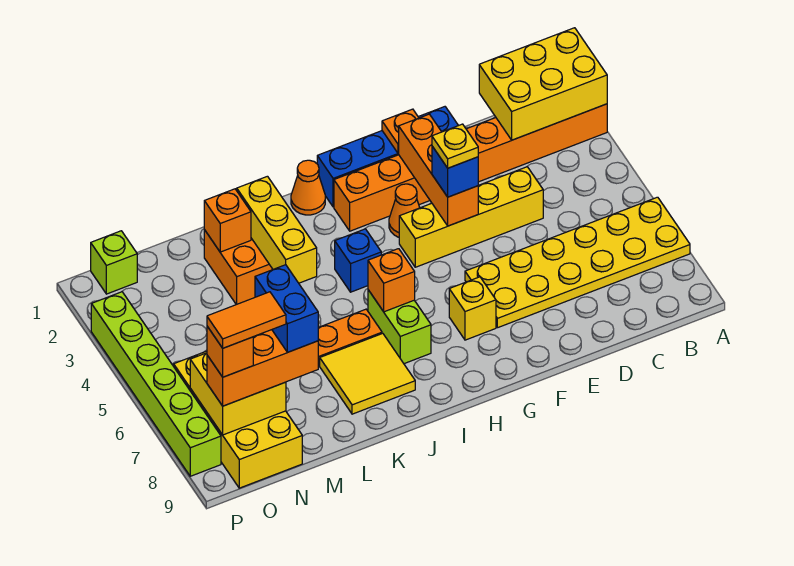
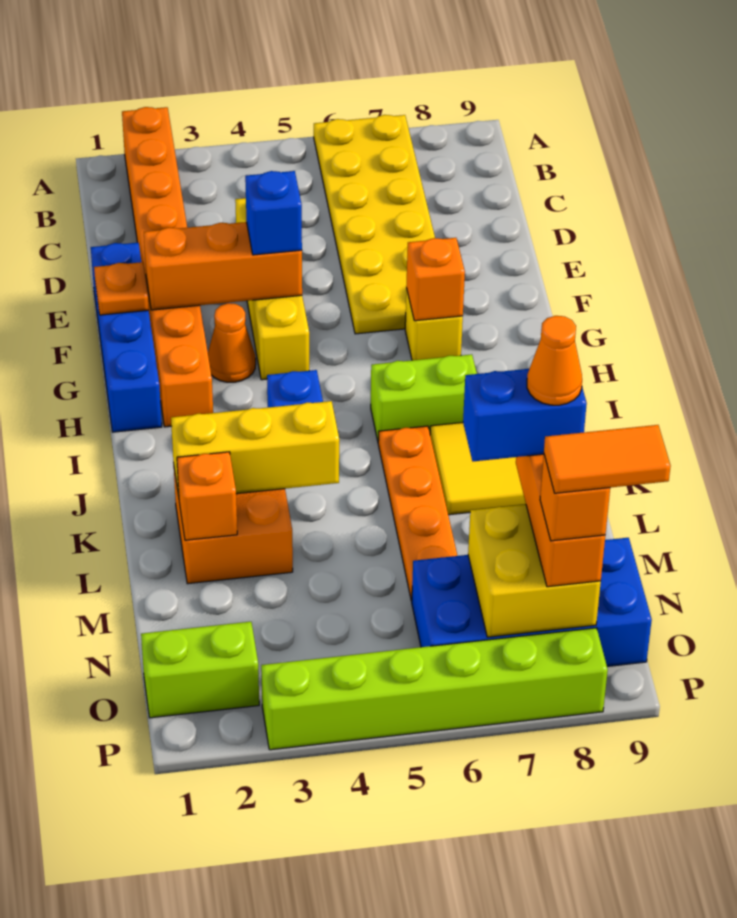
yellow 2x3 brick [479,28,607,140] -> none
yellow 1x1 plate [432,124,478,168] -> none
orange 1x1 cone [291,160,325,215] -> orange 1x1 cone moved to [527,316,582,405]
orange 1x1 brick [368,249,415,312] -> orange 1x1 brick moved to [406,238,465,321]
yellow 2x4 brick [174,351,302,488] -> blue 2x4 brick [412,538,652,666]
orange 1x2 tile [207,292,286,348] -> orange 1x2 tile turned to [544,425,671,493]
lime 1x1 brick [91,231,137,294] -> lime 1x2 brick [141,622,259,718]

